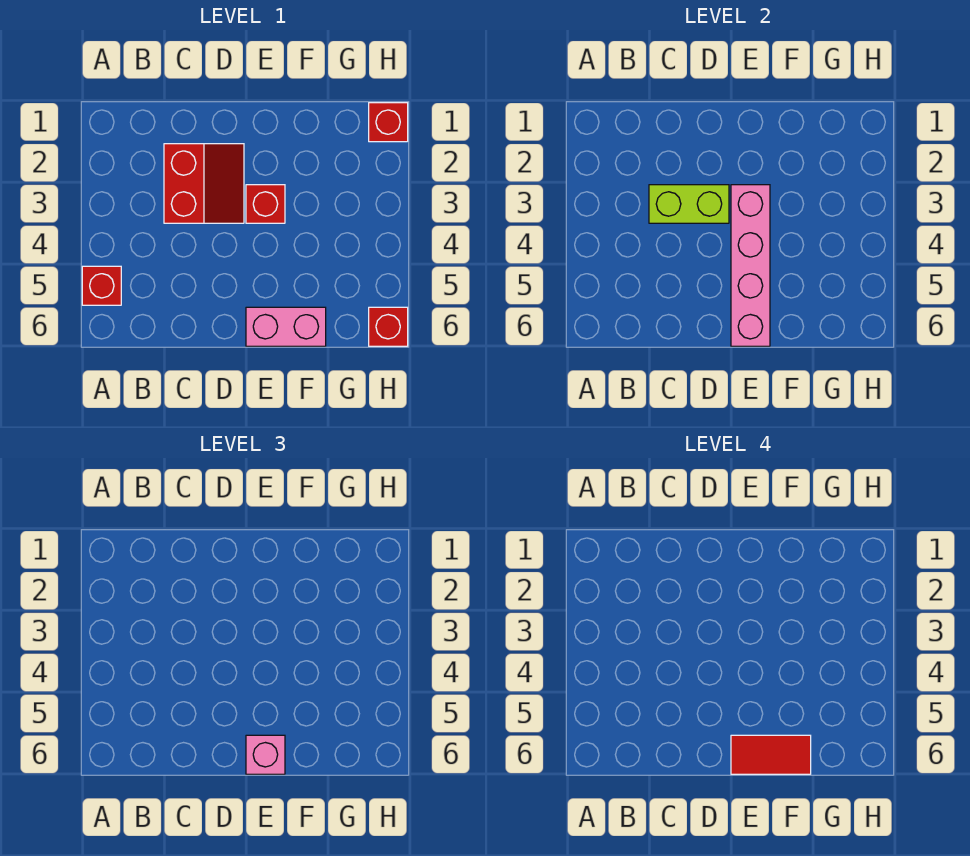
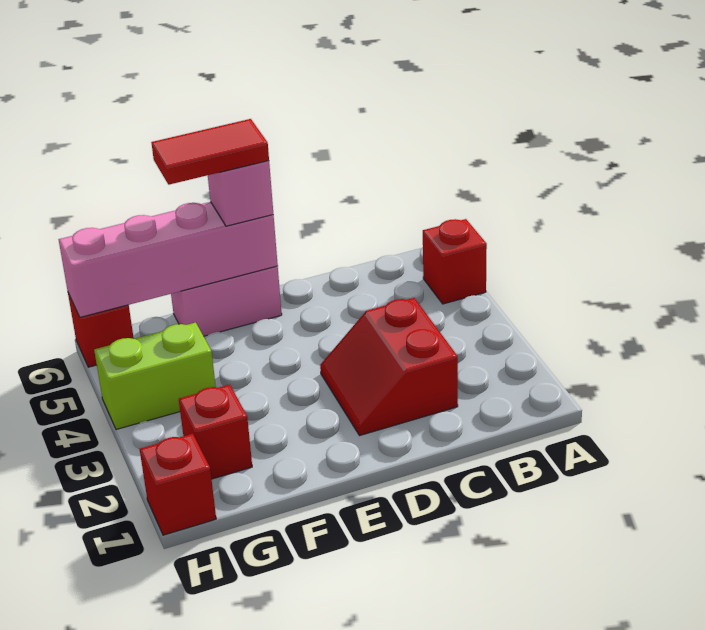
lime 1x2 brick [649,185,729,223] -> lime 1x2 brick moved to [94,322,216,430]
red 1x1 brick [246,185,285,223] -> red 1x1 brick moved to [179,384,252,479]
pink 1x4 brick [731,185,770,346] -> pink 1x4 brick turned to [59,202,278,317]

